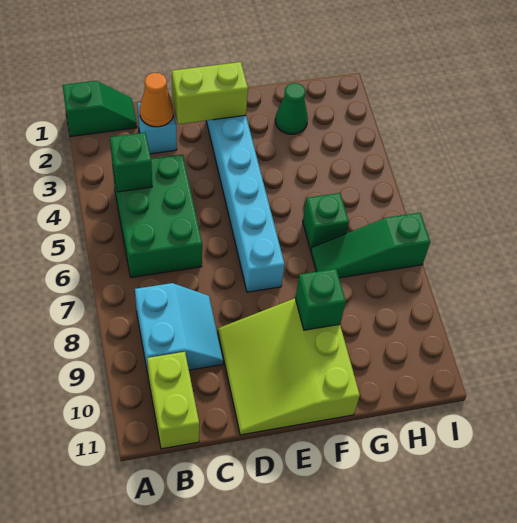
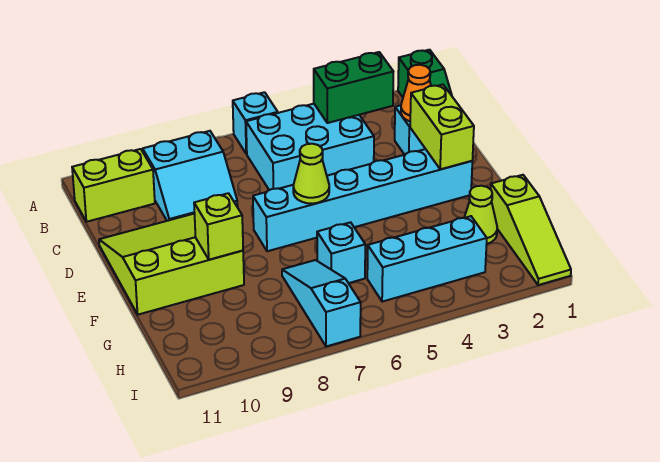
none -> cyan 1x1 brick [233,92,278,154]
green 2x3 brick [113,155,202,278] -> cyan 2x3 brick [246,104,374,190]
green 1x1 brick [110,133,152,192] -> green 1x2 brick [314,52,394,123]
none -> lime 1x1 cone [293,144,329,204]
green 1x1 brick [295,269,346,330] -> lime 1x1 brick [194,193,243,260]
none -> lime 1x3 slope [491,175,571,285]
green 1x1 cone [275,83,308,134] -> lime 1x1 cone [464,186,497,244]
green 1x1 brick [303,193,349,250] -> cyan 1x1 brick [317,222,365,283]
green 1x3 slope [311,213,430,278] -> cyan 1x3 slope [282,260,361,347]
none -> cyan 1x3 brick [367,216,487,302]

